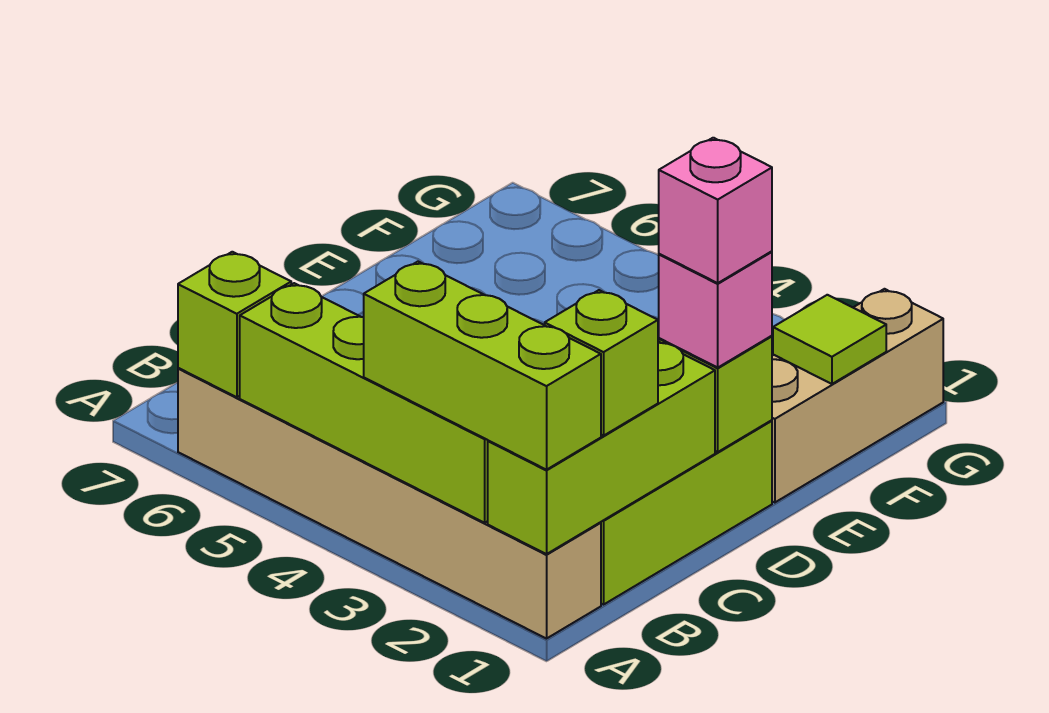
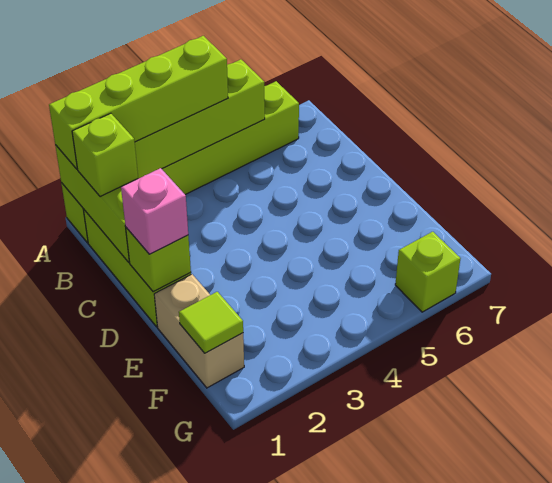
tan 1x6 brick [178,368,601,639] -> lime 1x6 brick [61,81,299,243]
lime 1x3 brick [364,262,601,470] -> lime 1x4 brick [49,36,228,169]
lime 1x1 brick [178,252,291,397] -> lime 1x1 brick moved to [395,232,461,312]
pink 1x1 brick [659,138,772,283] -> none
tan 1x3 brick [772,289,943,503] -> tan 1x2 brick [154,274,244,388]

